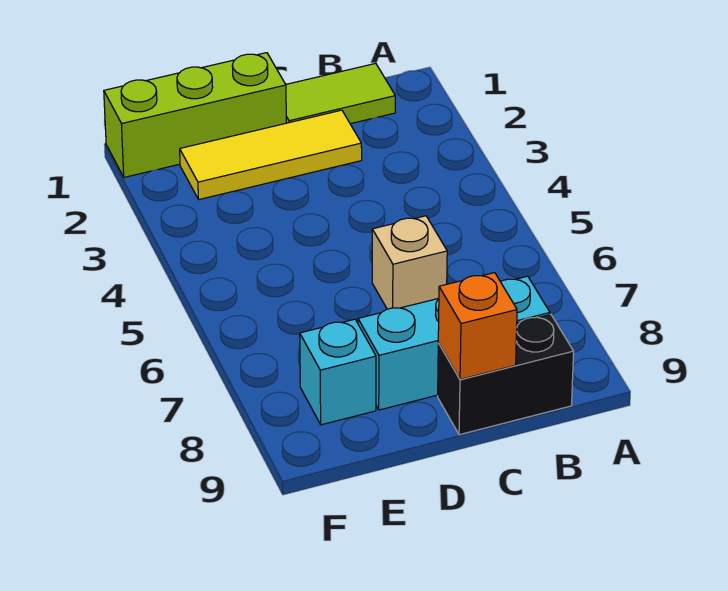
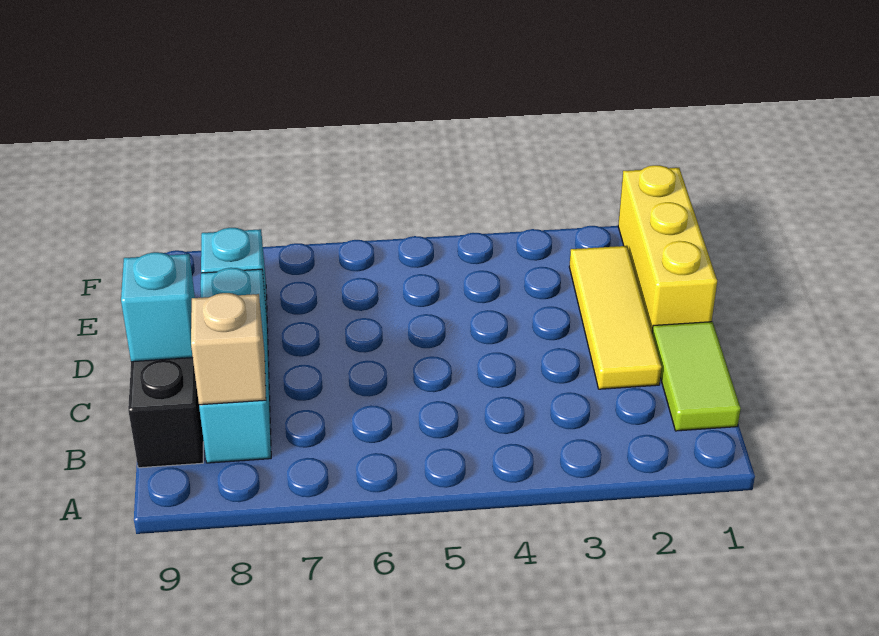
tan 1x1 brick [372,216,447,309] -> tan 1x1 brick moved to [191,293,266,405]
orange 1x1 brick [438,273,517,379] -> cyan 1x1 brick [121,252,195,362]
lime 1x3 brick [104,53,286,177] -> yellow 1x3 brick [618,165,717,331]

